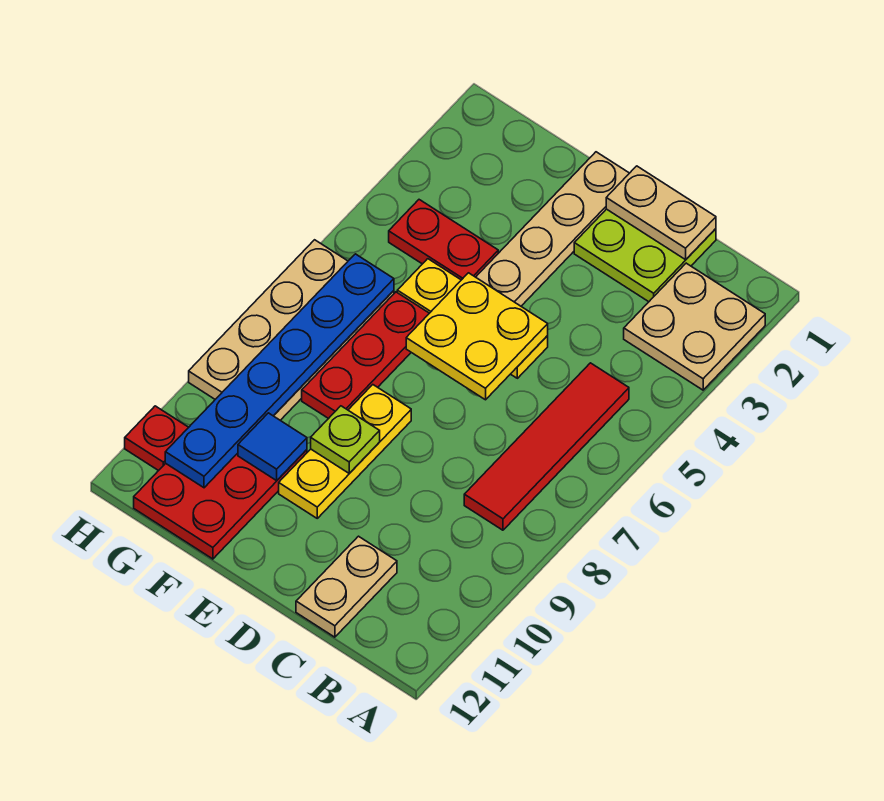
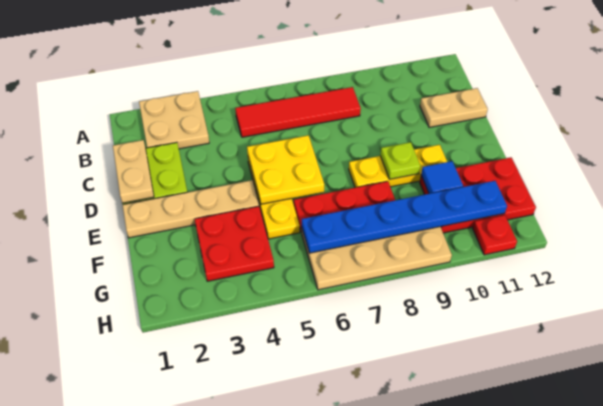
red 1x2 plate [389,200,498,280] -> red 2x2 plate [195,206,274,281]

